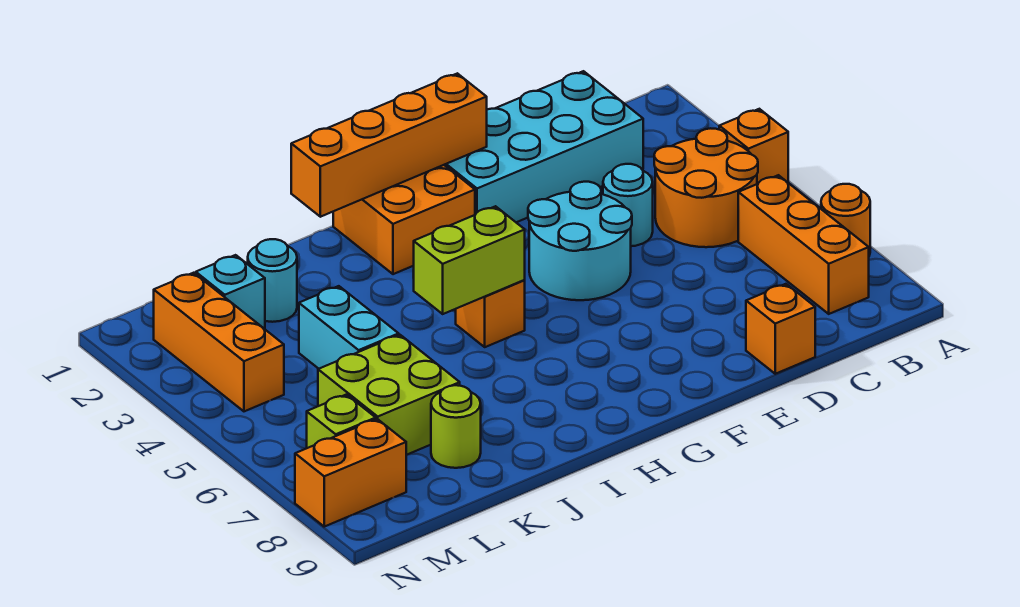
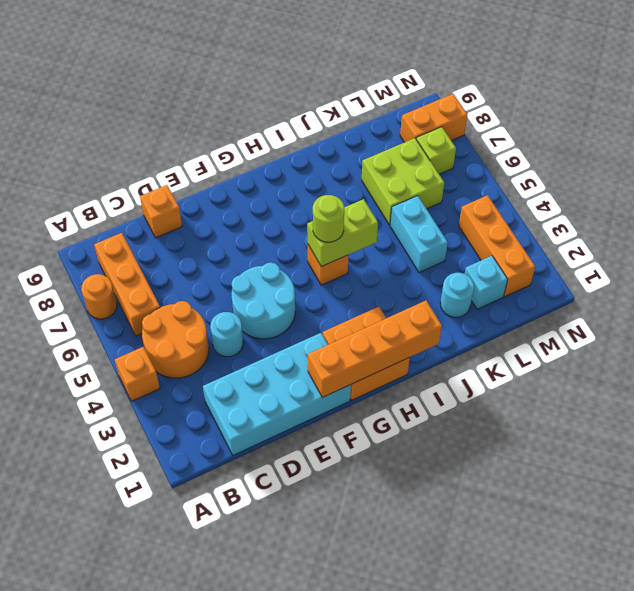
lime 1x1 round brick [431,385,481,468] -> lime 1x1 round brick moved to [313,195,344,242]

